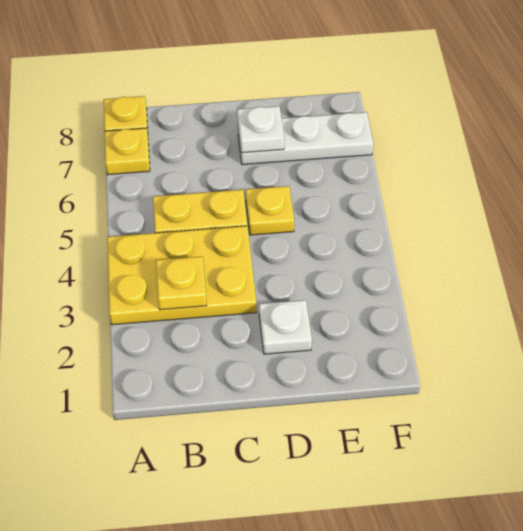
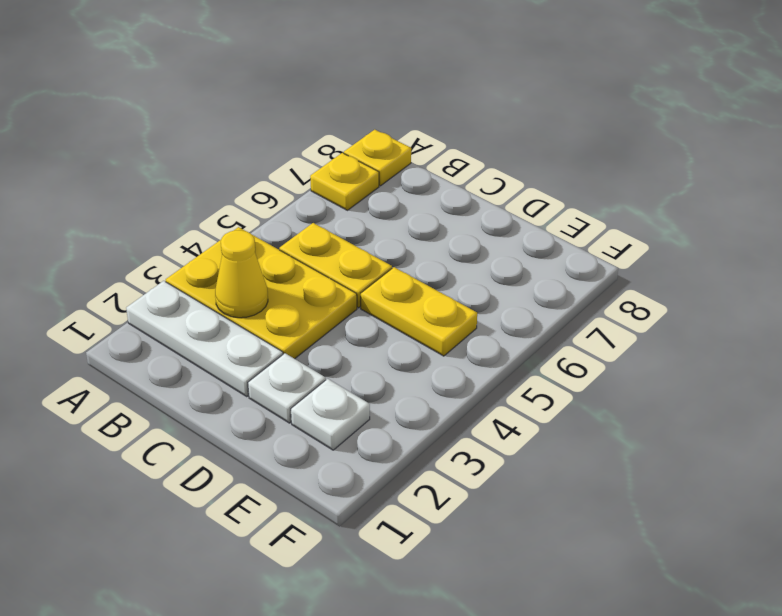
yellow 1x1 plate [156,256,207,310] -> yellow 1x1 cone [215,230,268,318]
yellow 1x1 plate [246,186,294,235] -> yellow 1x2 plate [361,267,477,356]
white 1x3 plate [238,112,373,165] -> white 1x3 plate moved to [126,281,283,397]
white 1x1 plate [237,106,284,153] -> white 1x1 plate moved to [291,379,370,450]

